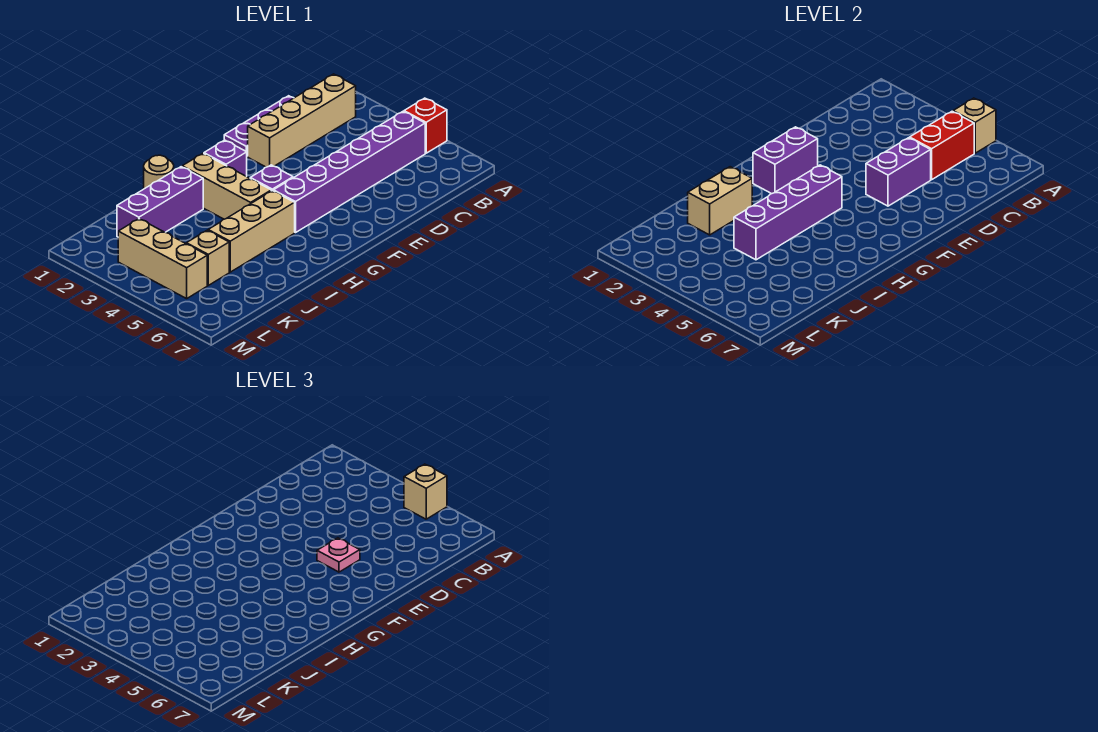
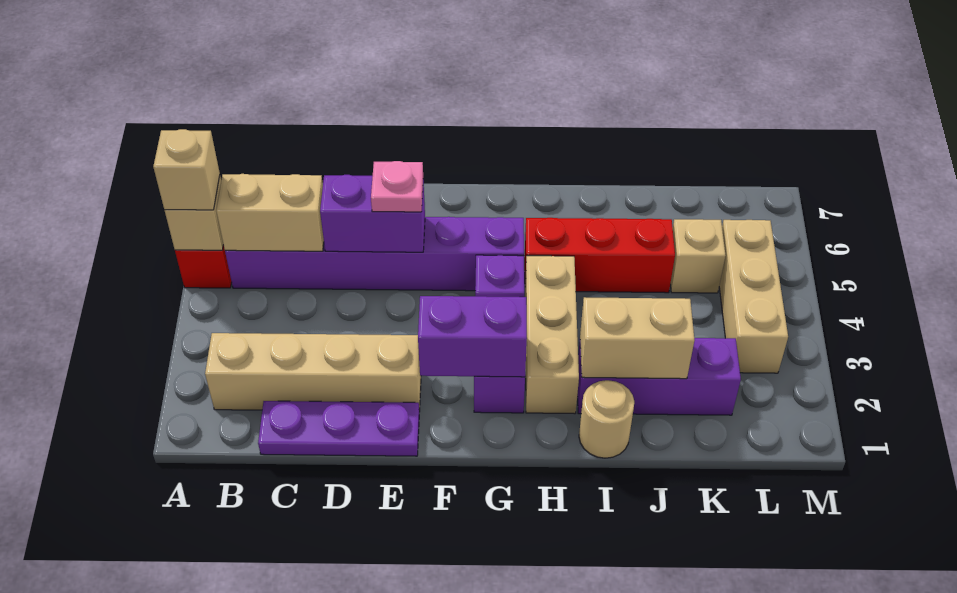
red 1x2 brick [910,111,974,180] -> tan 1x2 brick [216,174,324,251]
purple 1x4 brick [734,165,842,260] -> none
tan 1x3 brick [208,191,295,272] -> red 1x3 brick [525,218,675,293]

